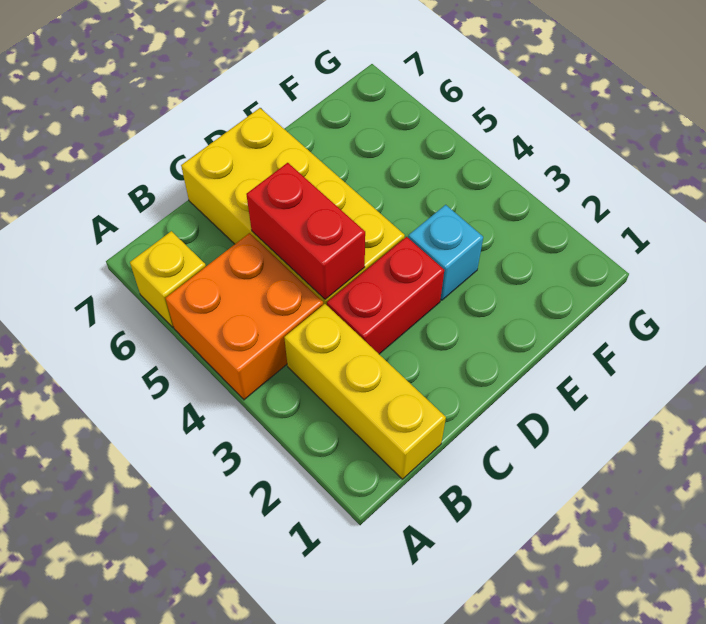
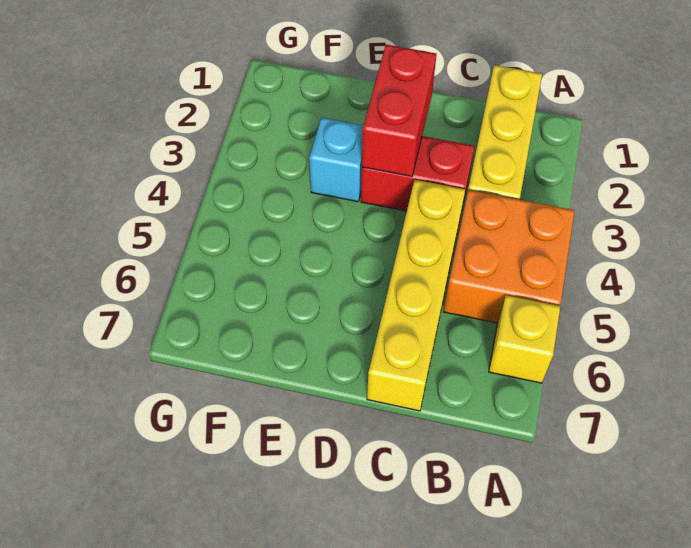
yellow 2x4 brick [181,108,405,305] -> yellow 1x4 brick [367,180,465,411]
red 1x2 brick [246,163,365,299] -> red 1x2 brick moved to [362,45,437,176]

